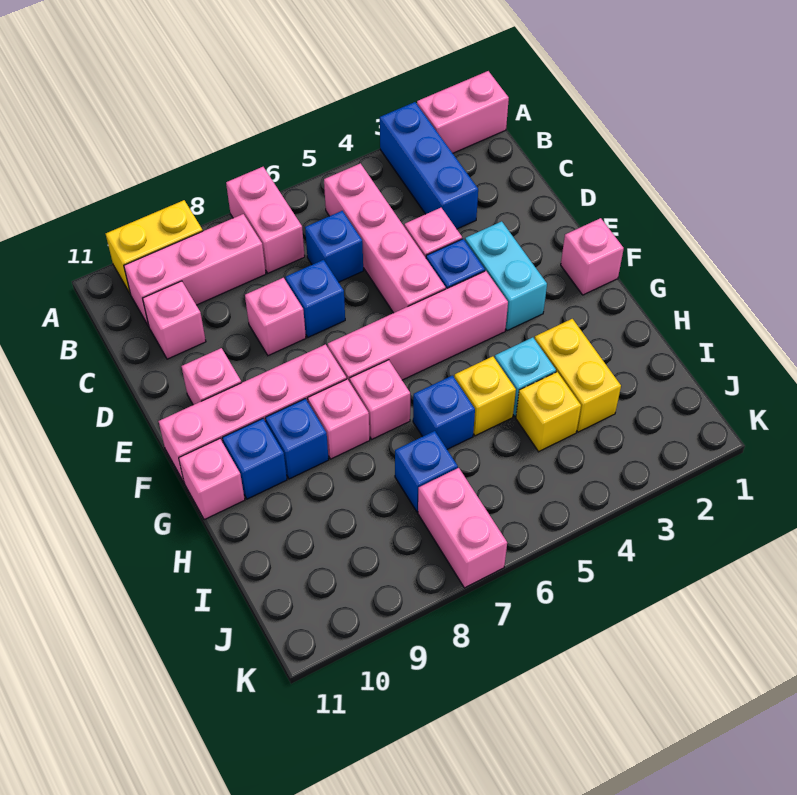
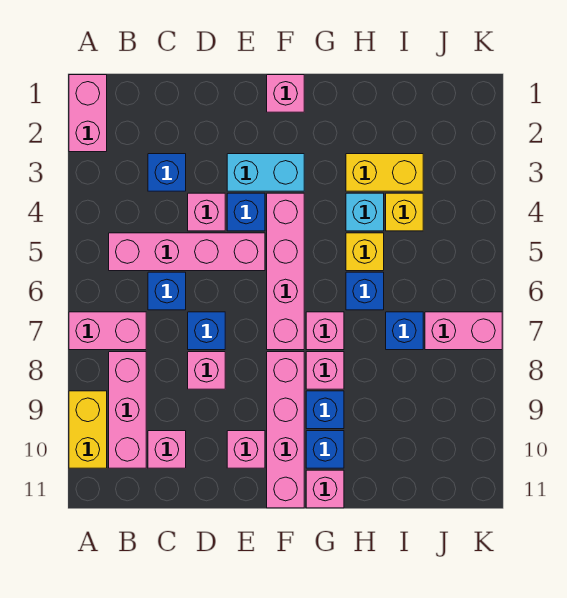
blue 1x3 brick [380,102,478,229] -> blue 1x1 brick [148,154,186,191]

